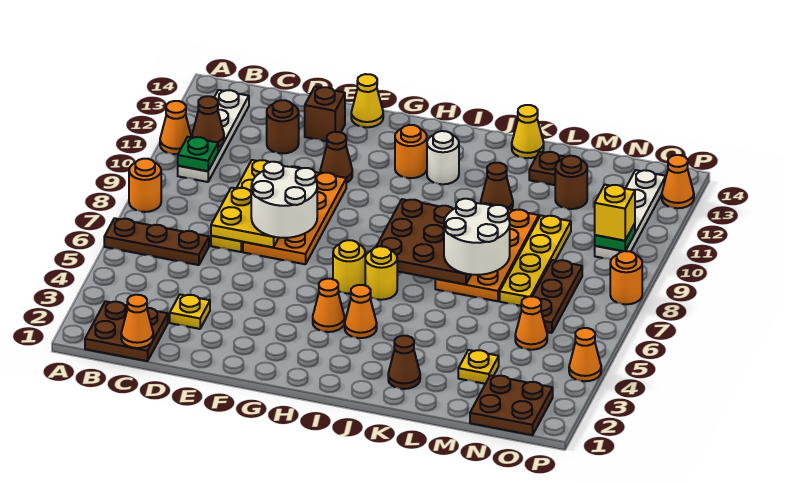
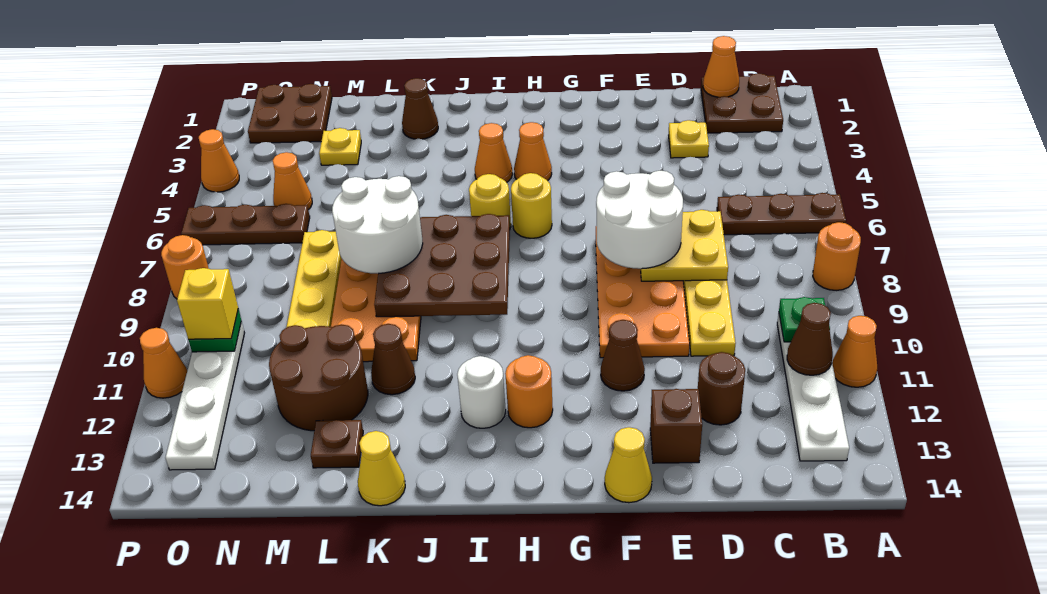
brown 1x1 round brick [555,156,587,209] -> brown 2x2 round brick [269,324,368,431]
brown 1x3 plate [532,260,582,333] -> brown 1x3 plate turned to [181,204,310,245]
orange 1x1 cone [662,155,694,208] -> orange 1x1 cone moved to [140,328,187,398]

